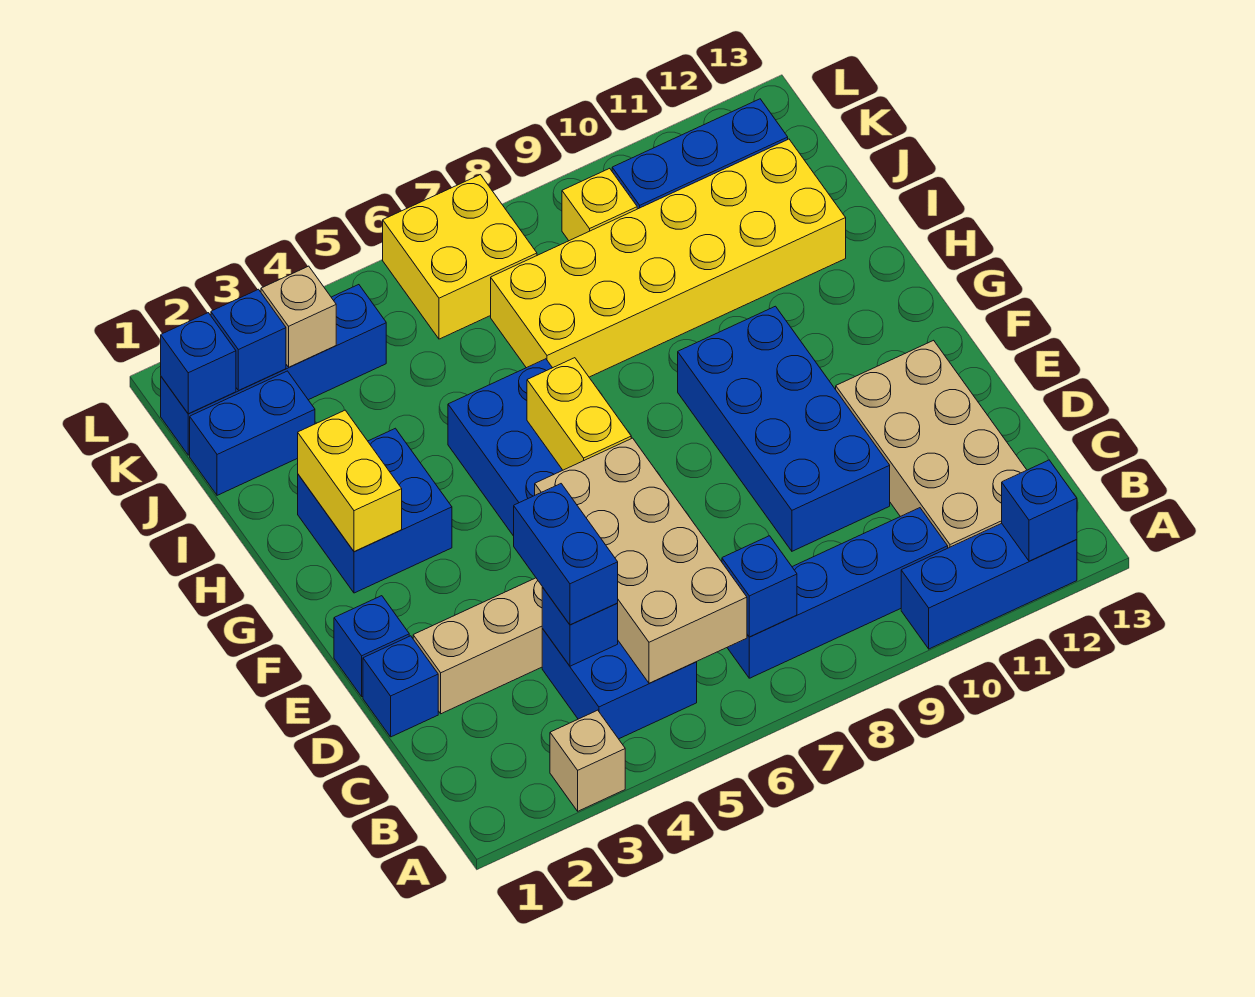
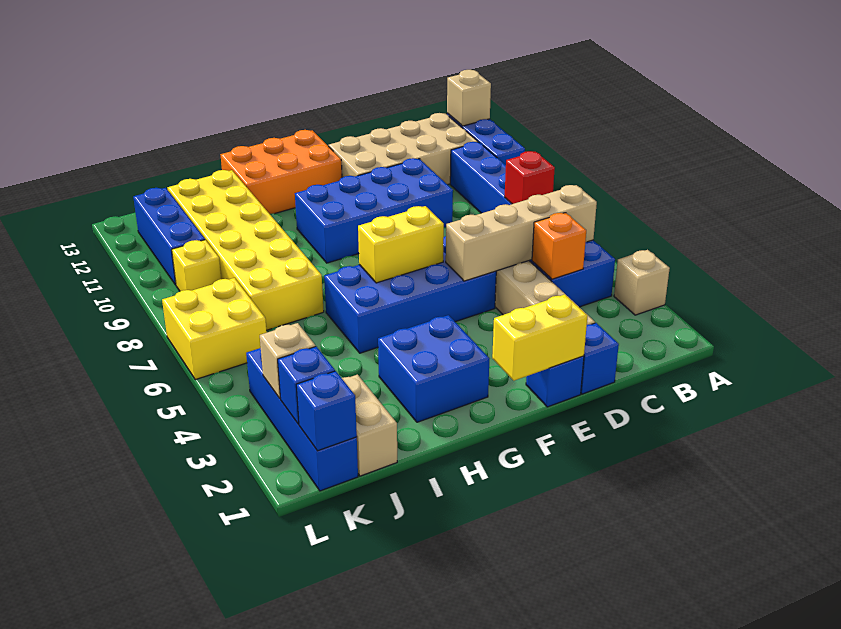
blue 1x1 brick [1002,460,1077,561] -> tan 1x1 brick [447,70,491,126]
tan 2x4 brick [535,438,747,683] -> tan 1x4 brick [446,185,597,281]
blue 1x1 brick [722,536,797,637] -> red 1x1 brick [505,151,555,204]
blue 1x1 brick [542,587,618,666] -> orange 1x1 brick [532,213,586,279]
blue 1x2 brick [514,484,618,625] -> none
none -> orange 2x3 brick [220,130,342,214]
yellow 1x2 brick [298,410,402,552] -> yellow 1x2 brick moved to [492,294,587,381]
blue 1x2 brick [190,371,315,495] -> tan 1x2 brick [342,375,397,476]

